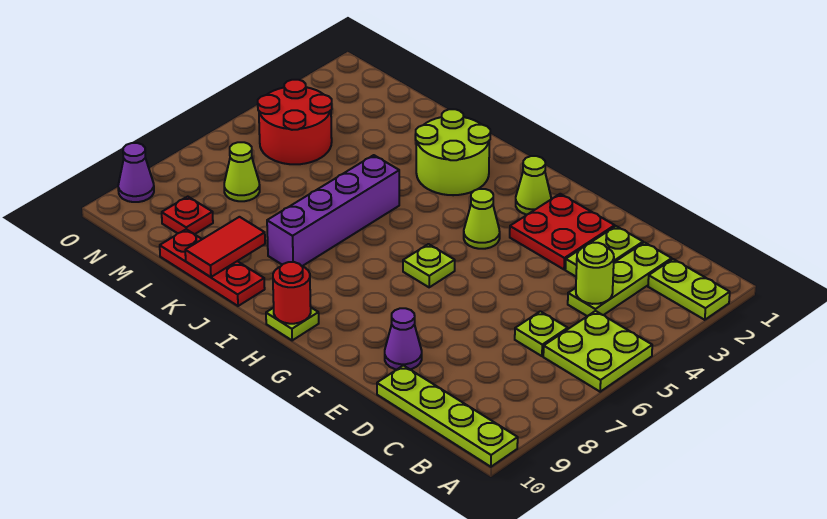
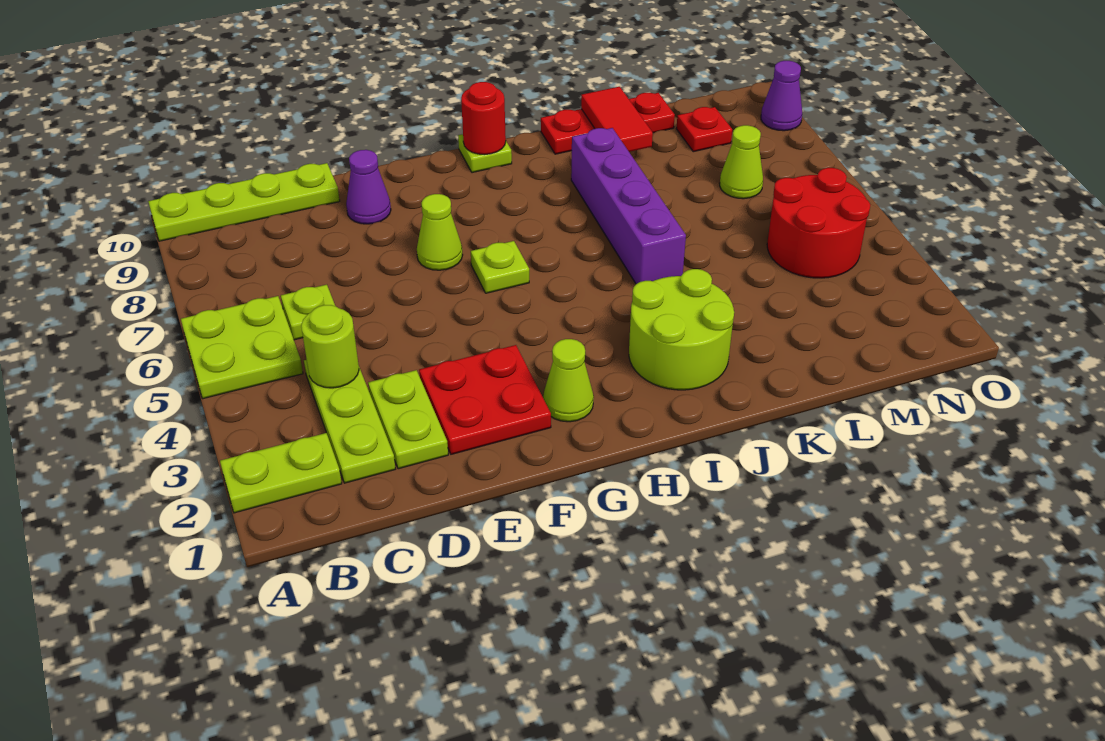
lime 1x1 cone [464,189,500,249] -> lime 1x1 cone moved to [417,194,463,270]

